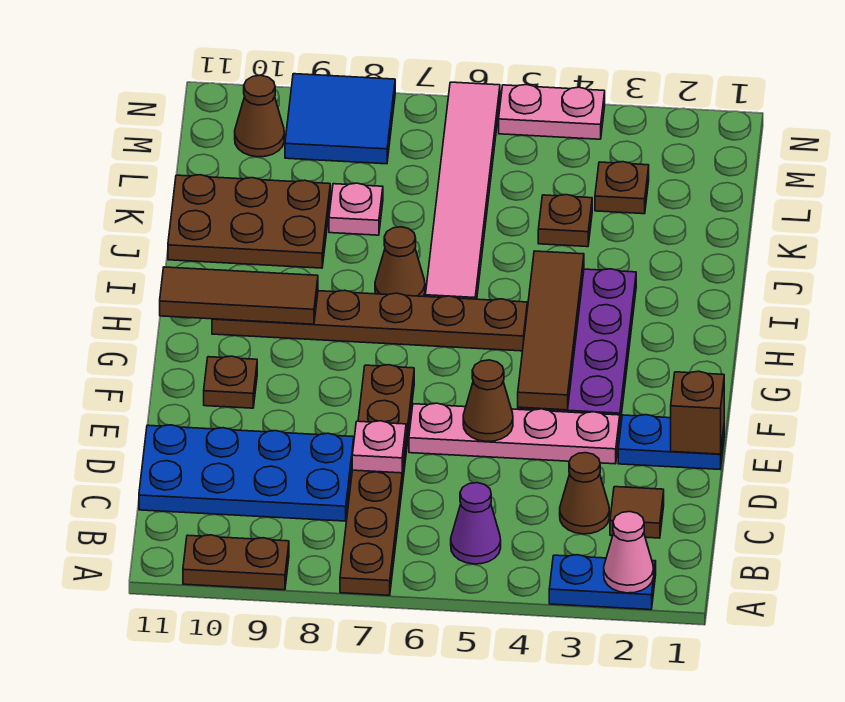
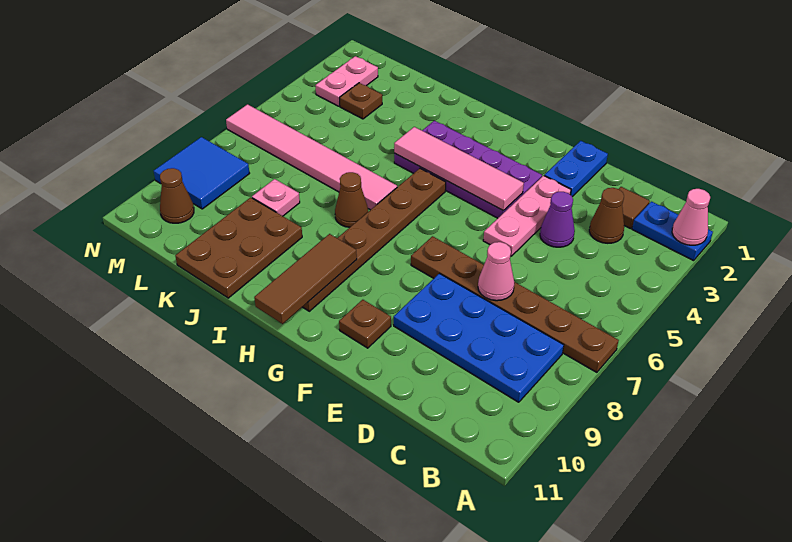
blue 1x2 plate [549,555,656,610] -> blue 1x2 plate turned to [632,202,713,261]
brown 1x2 plate [183,535,289,590] -> none
purple 1x1 cone [451,483,501,564] -> purple 1x1 cone moved to [540,192,575,247]
blue 2x4 plate [139,425,354,521] -> blue 2x4 plate turned to [394,274,564,402]
pink 1x1 plate [352,421,406,473] -> pink 1x1 cone [478,242,514,301]
brown 1x1 brick [671,371,724,454] -> none
pink 1x4 plate [409,403,620,464] -> pink 1x3 plate [483,176,571,256]
brown 1x1 cone [463,360,513,441] -> none
brown 1x4 tile [518,251,584,410] -> pink 1x4 tile [394,127,524,211]
brown 1x1 plate [538,195,592,247] -> none
pink 1x2 plate [499,85,605,139] -> pink 1x2 plate moved to [315,56,378,106]

